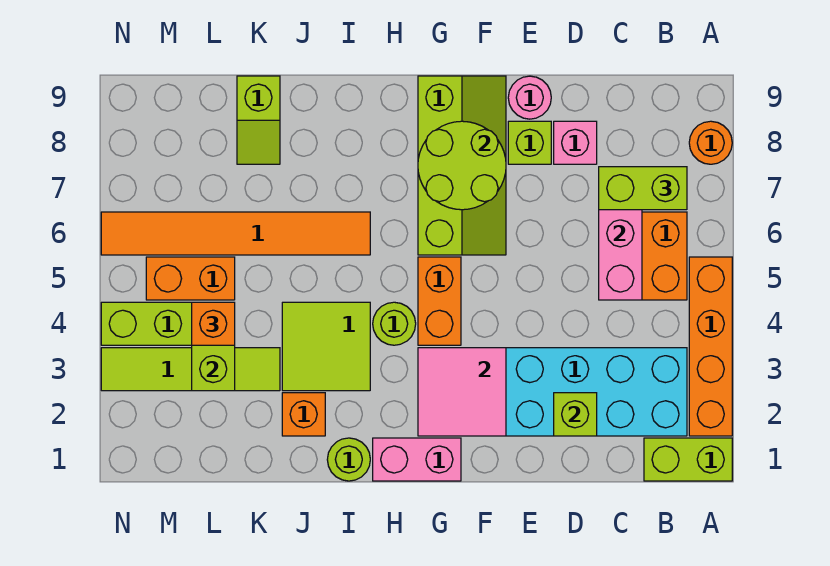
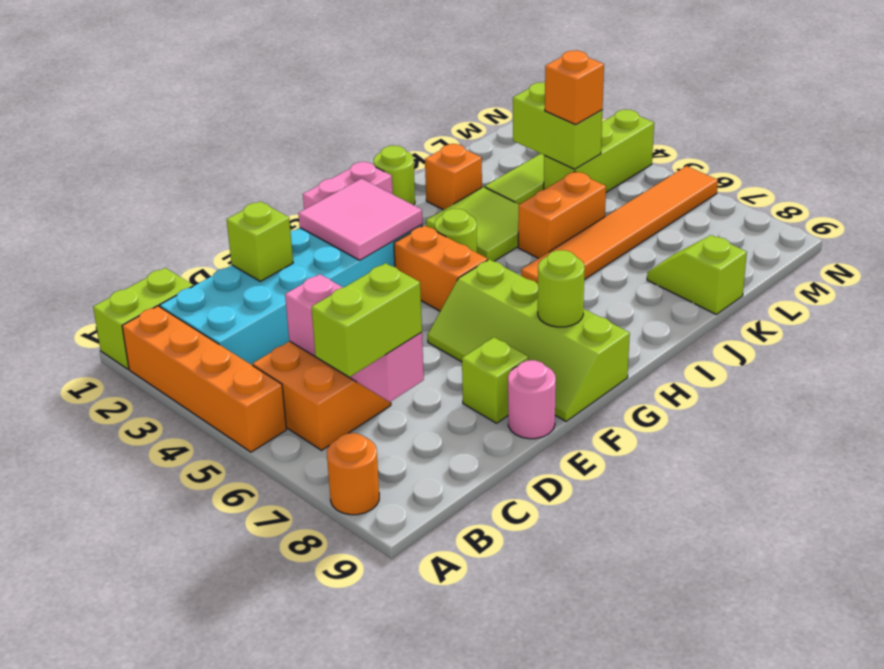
pink 1x1 brick [554,121,597,164] -> none
lime 2x2 round brick [418,121,506,210] -> lime 1x1 round brick [538,250,585,327]
orange 1x2 brick [146,257,235,300] -> orange 1x2 brick moved to [518,172,606,258]

